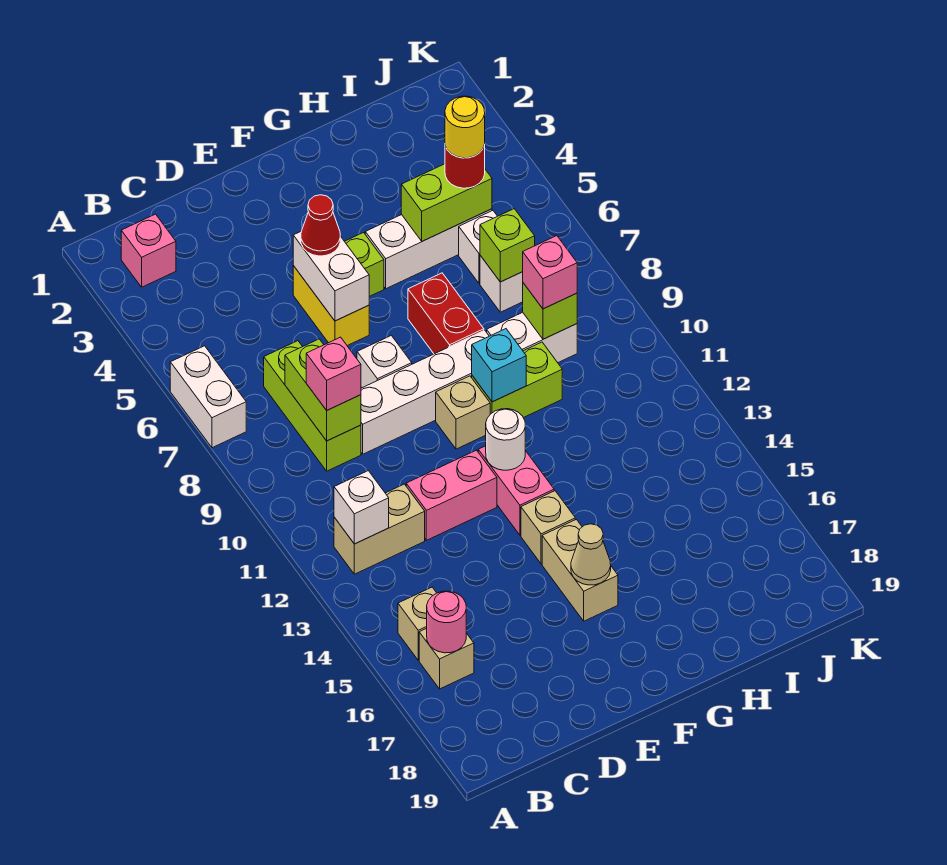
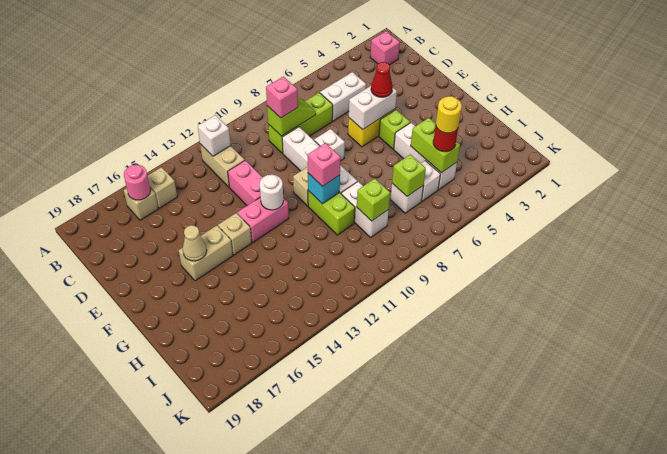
white 1x2 brick [170,346,246,448] -> white 1x2 brick moved to [320,72,366,121]
lime 1x2 brick [285,339,361,441] -> lime 1x2 slope [267,98,316,136]
red 1x2 brick [408,273,484,354] -> none
pink 1x1 brick [523,236,577,309] -> pink 1x1 brick moved to [308,143,341,187]

